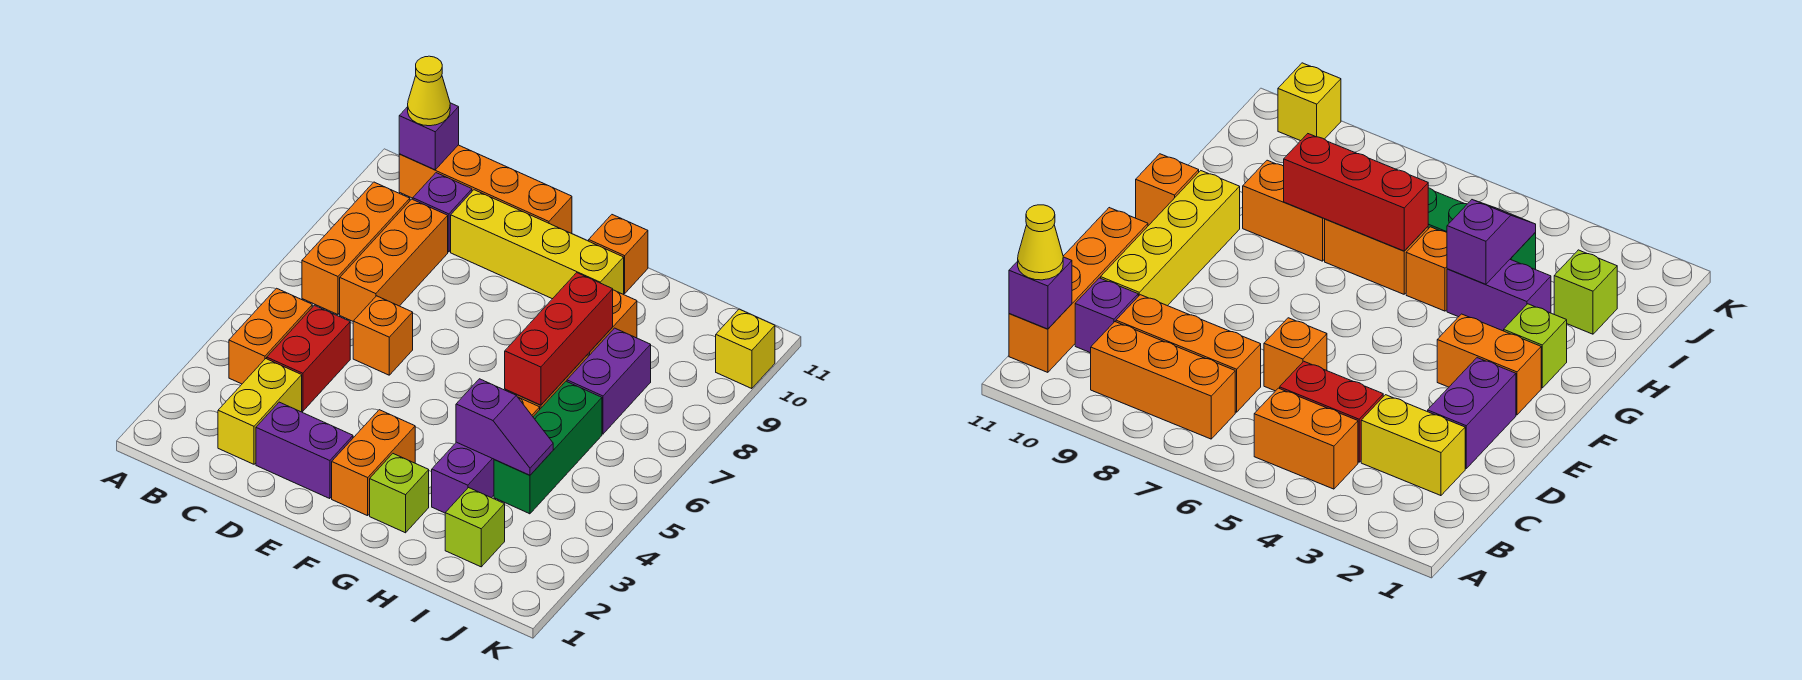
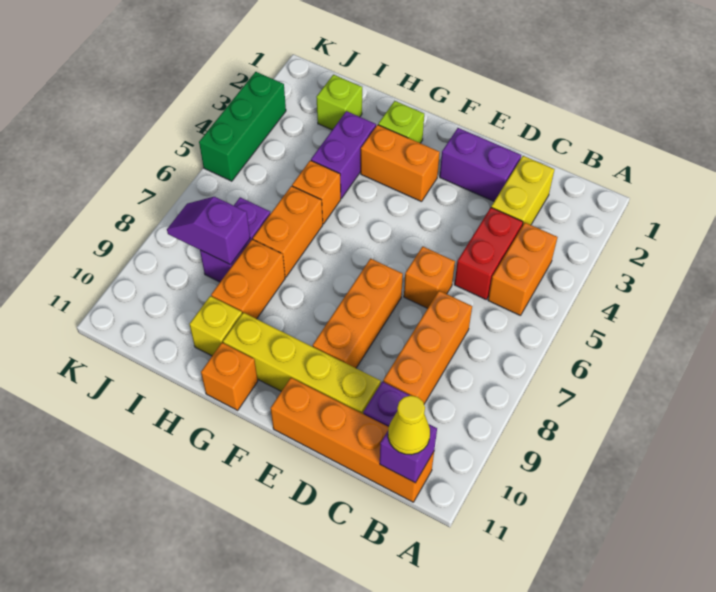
orange 1x3 brick [302,182,410,315] -> orange 1x3 brick moved to [313,259,403,368]
orange 1x2 brick [332,410,415,516] -> orange 1x2 brick turned to [361,125,440,202]
purple 1x2 slope [456,379,553,475] -> purple 1x2 slope moved to [167,197,250,265]
red 1x3 brick [505,273,613,405] -> none
green 1x3 brick [494,381,602,514] -> green 1x3 brick moved to [199,72,286,181]
yellow 1x1 brick [716,309,775,389] -> yellow 1x1 brick moved to [189,296,242,356]

